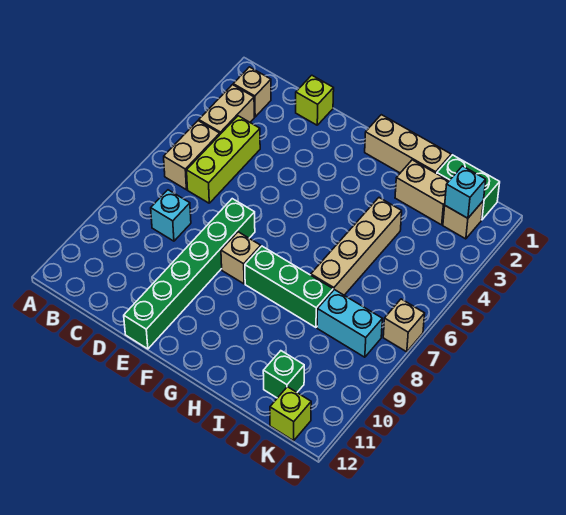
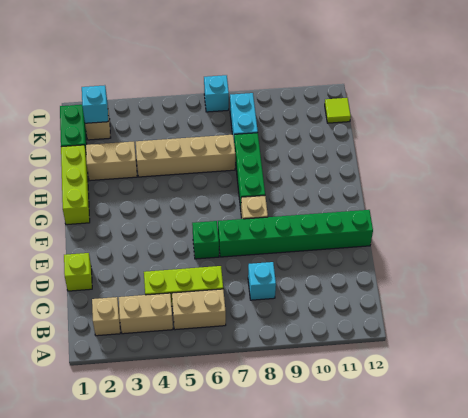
tan 1x3 brick [365,115,451,174] -> lime 1x3 brick [61,145,90,225]
tan 1x2 brick [395,160,449,225] -> tan 1x2 brick turned to [86,142,137,181]
green 1x1 brick [263,351,304,398] -> green 1x1 brick moved to [192,221,219,259]
lime 1x1 brick [270,387,311,441] -> lime 1x1 tile [325,98,351,123]
tan 1x1 brick [383,299,425,352] -> cyan 1x1 brick [204,75,229,112]

